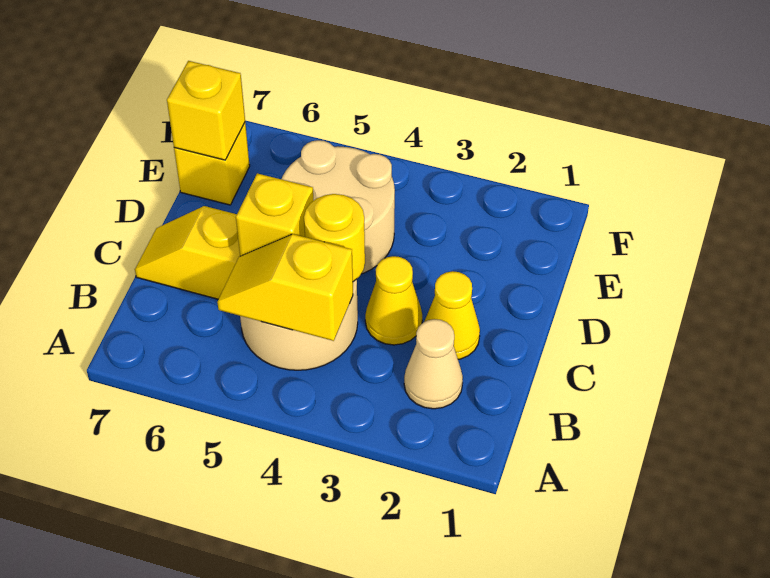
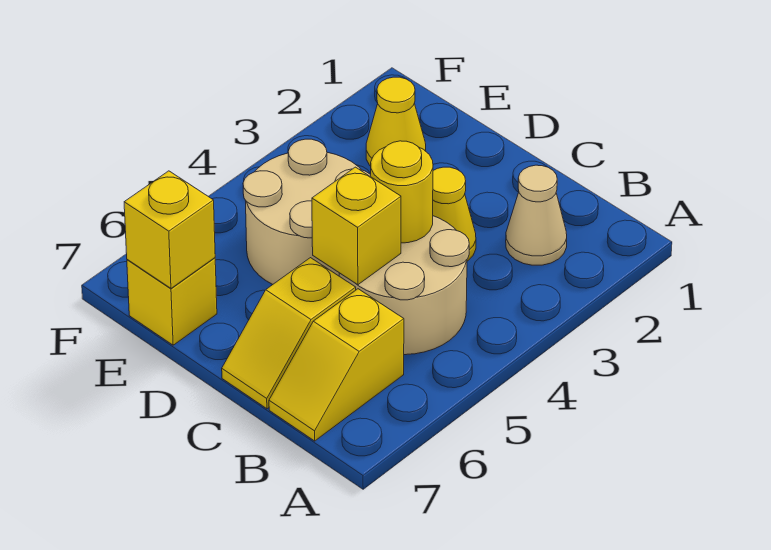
yellow 1x2 slope [217,234,353,341] -> yellow 1x2 slope moved to [269,289,404,441]
yellow 1x1 cone [424,271,480,359] -> yellow 1x1 cone moved to [366,77,426,166]

